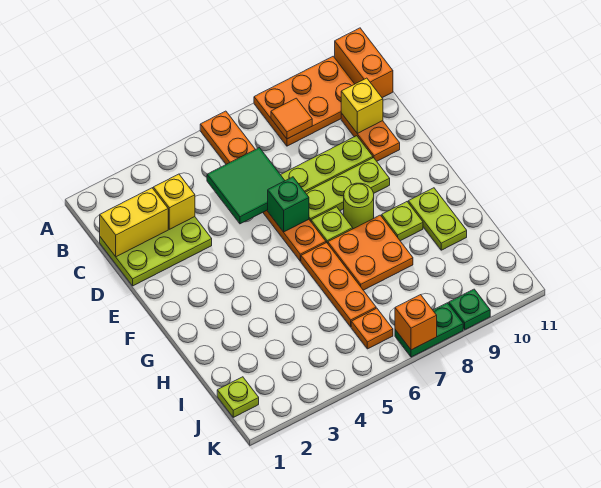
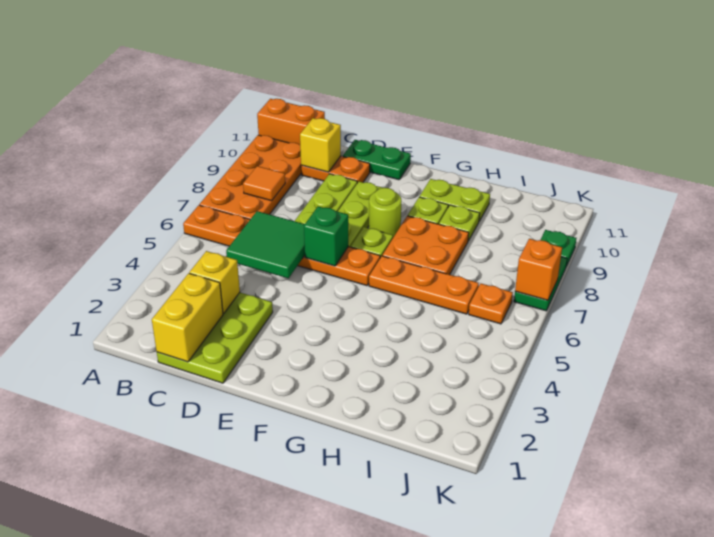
orange 2x3 plate [254,56,354,146] -> orange 2x4 plate [199,135,301,219]
none -> green 1x2 plate [343,140,411,180]
lime 1x1 plate [217,377,259,417] -> lime 1x1 plate moved to [439,205,480,241]

